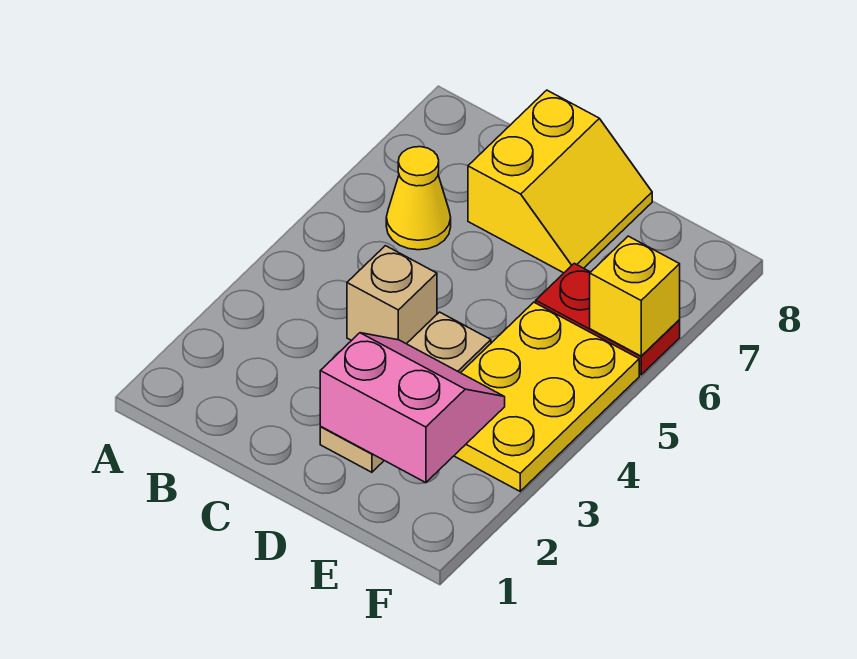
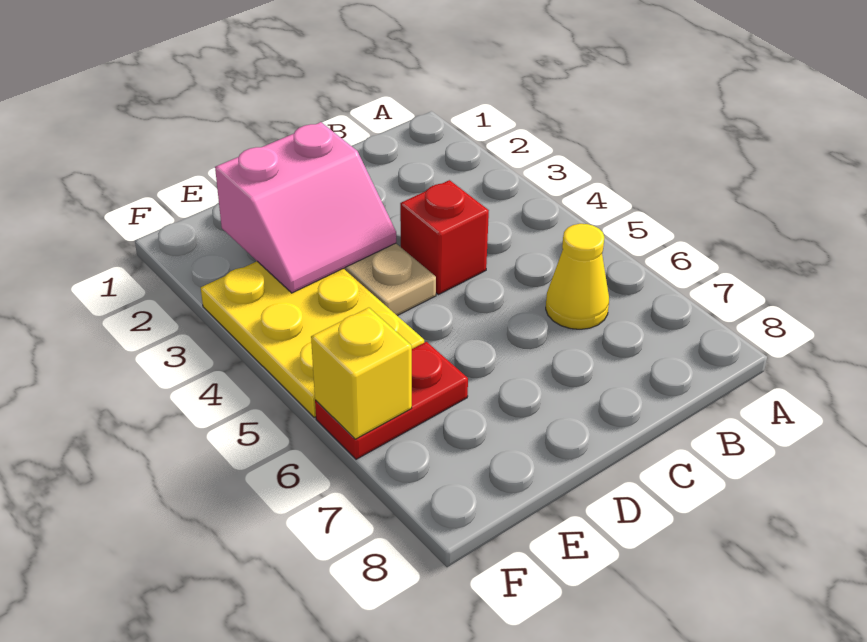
tan 1x1 brick [347,246,437,344] -> red 1x1 brick [400,180,489,295]
yellow 2x2 slope [468,90,652,273] -> none

